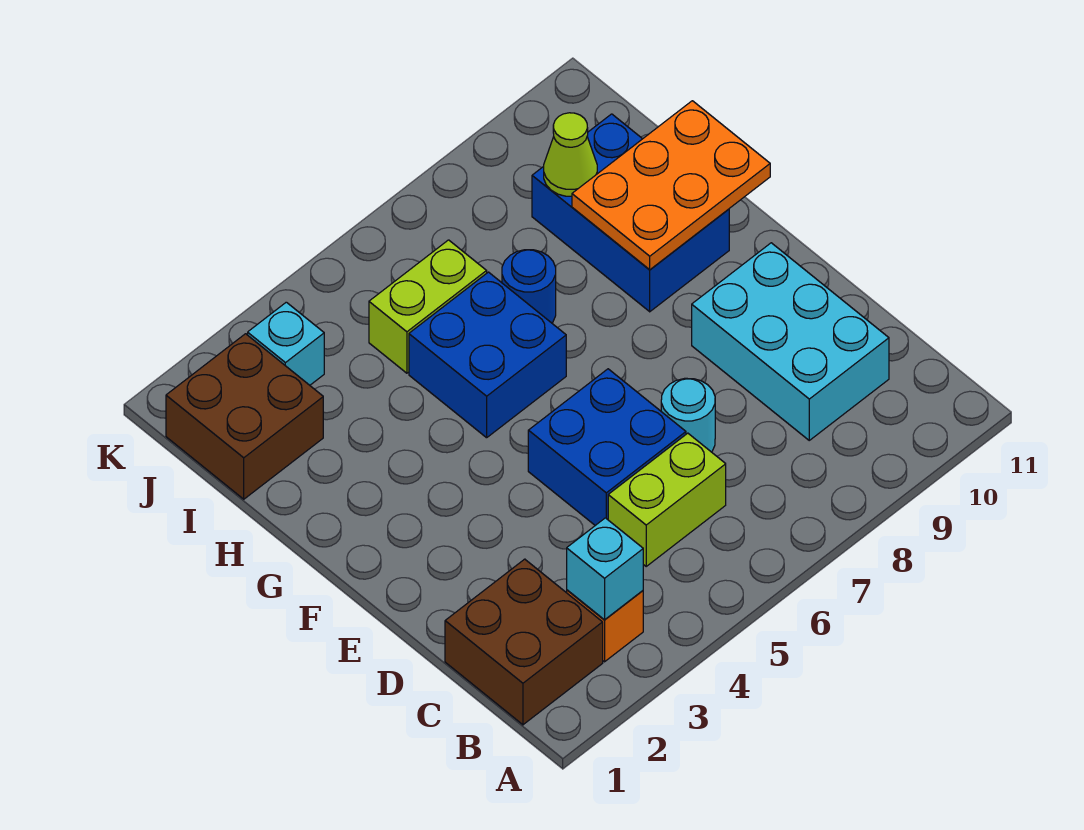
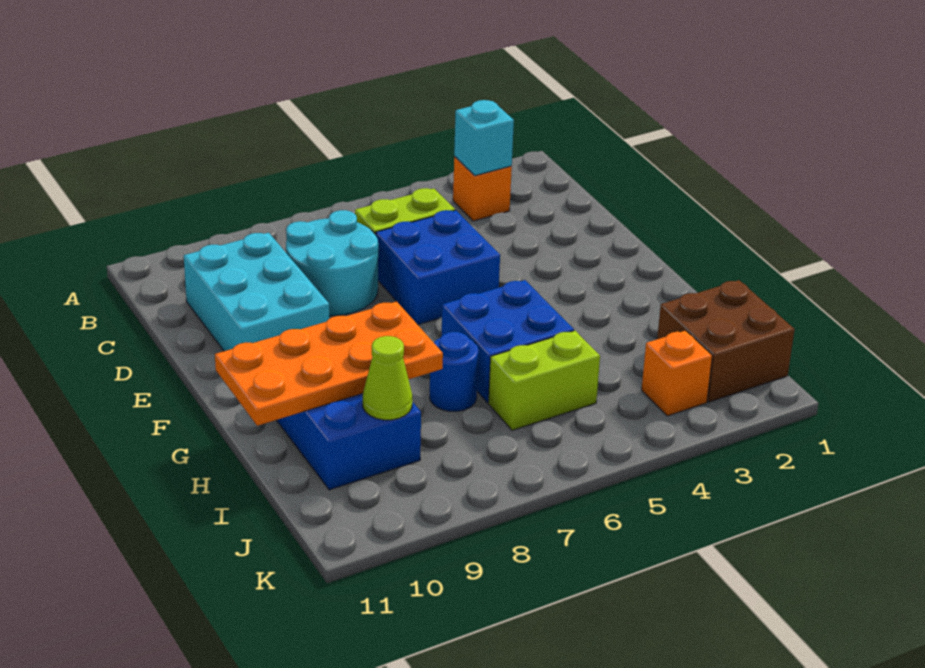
brown 2x2 brick [445,559,603,725] -> none
cyan 1x1 round brick [661,378,715,452] -> cyan 2x2 round brick [286,210,378,316]
orange 2x3 plate [572,101,770,270] -> orange 2x4 plate [215,301,443,426]
cyan 1x1 brick [248,302,324,385] -> orange 1x1 brick [642,330,712,416]

